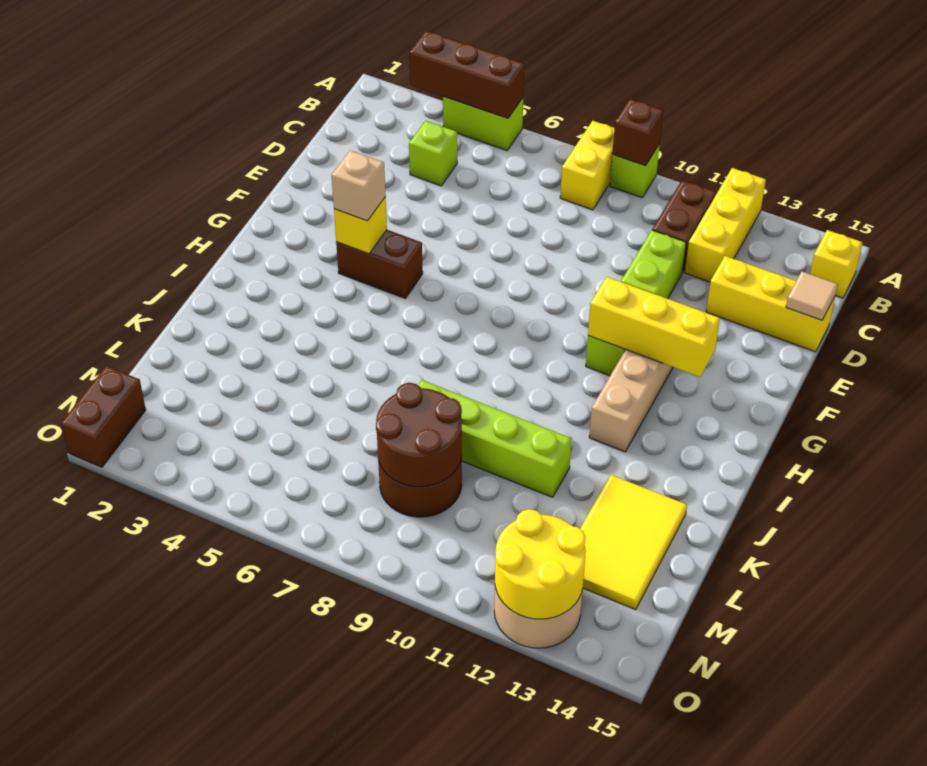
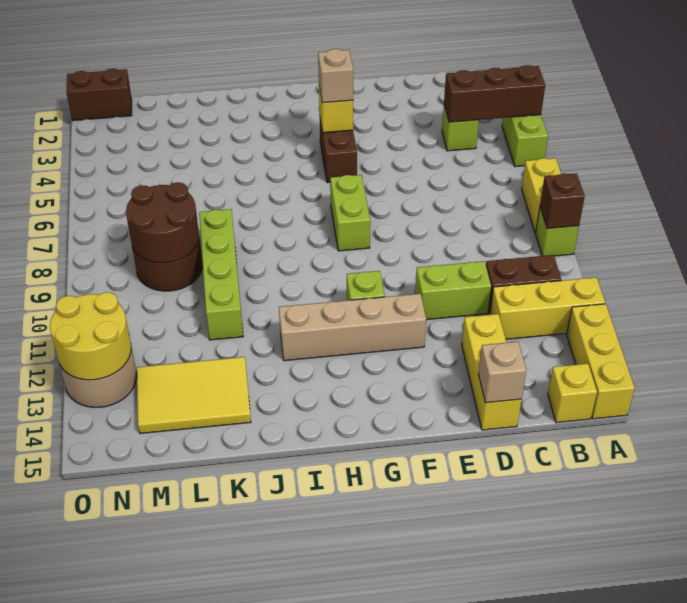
brown 1x3 brick [409,31,524,118] -> brown 1x3 brick turned to [444,65,545,122]
yellow 1x2 brick [560,121,614,210] -> yellow 1x2 brick turned to [522,158,561,233]
tan 1x1 tile [786,272,838,320] -> tan 1x1 brick [478,342,526,403]
none -> lime 1x2 brick [330,175,370,251]
yellow 1x3 brick [588,277,720,377] -> yellow 1x3 brick moved to [567,304,635,419]

